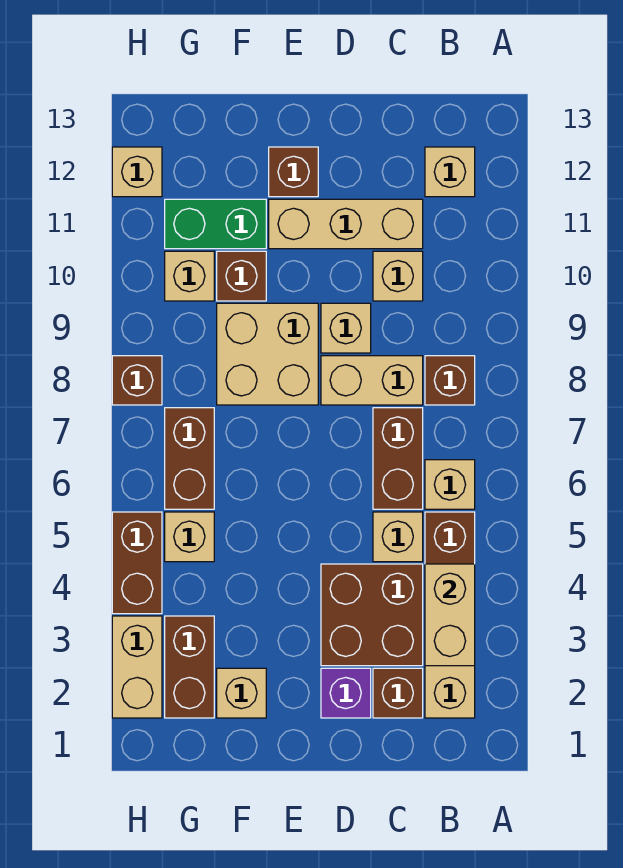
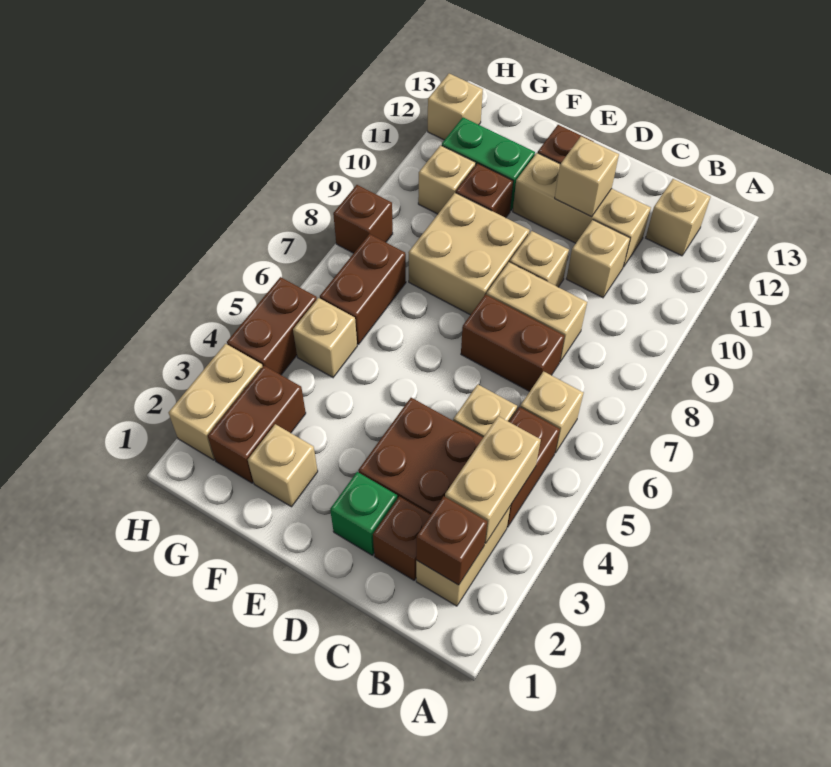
brown 1x1 brick [425,356,475,405] -> brown 1x1 brick moved to [416,496,487,585]
brown 1x2 brick [373,408,423,509] -> brown 1x2 brick turned to [461,294,565,391]
purple 1x1 brick [321,668,371,718] -> green 1x1 brick [330,472,397,555]
none -> tan 1x1 brick [555,136,619,217]

